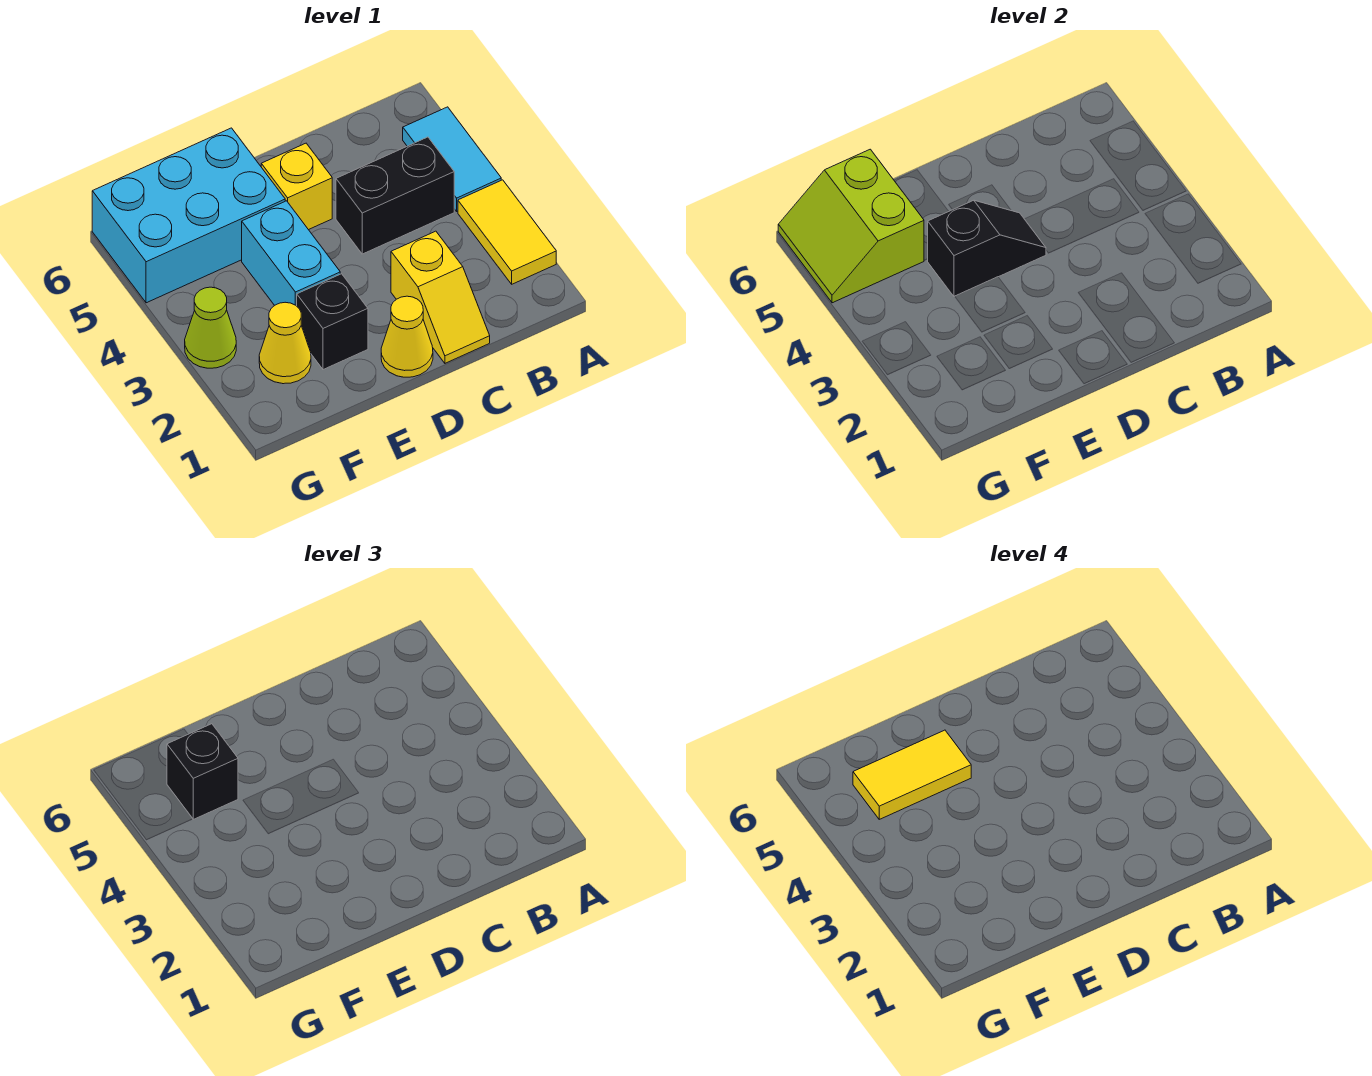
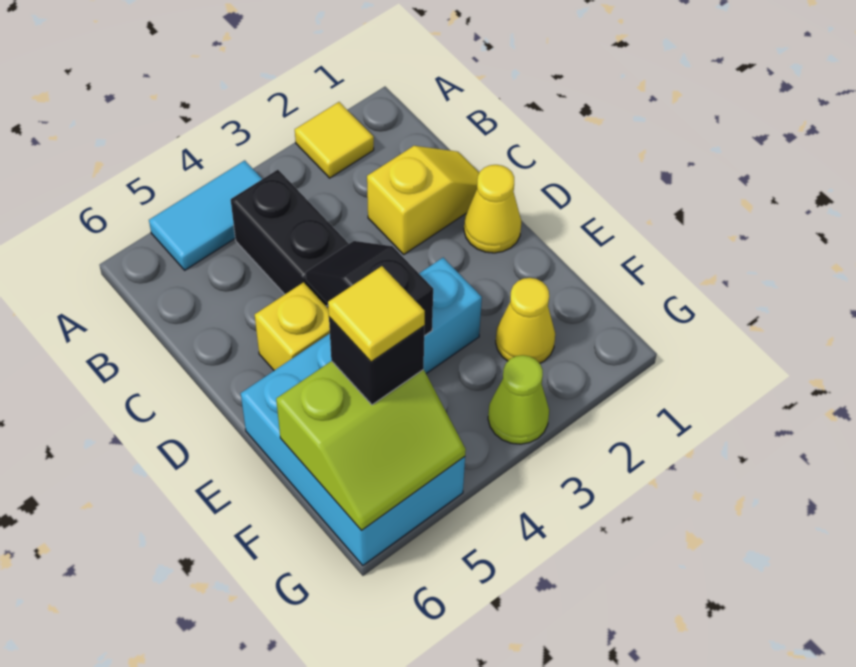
yellow 1x2 tile [458,180,556,284] -> yellow 1x1 tile [295,102,374,178]
black 1x1 brick [297,274,368,370] -> none
yellow 1x2 tile [853,730,971,819] -> yellow 1x1 tile [328,266,425,362]

